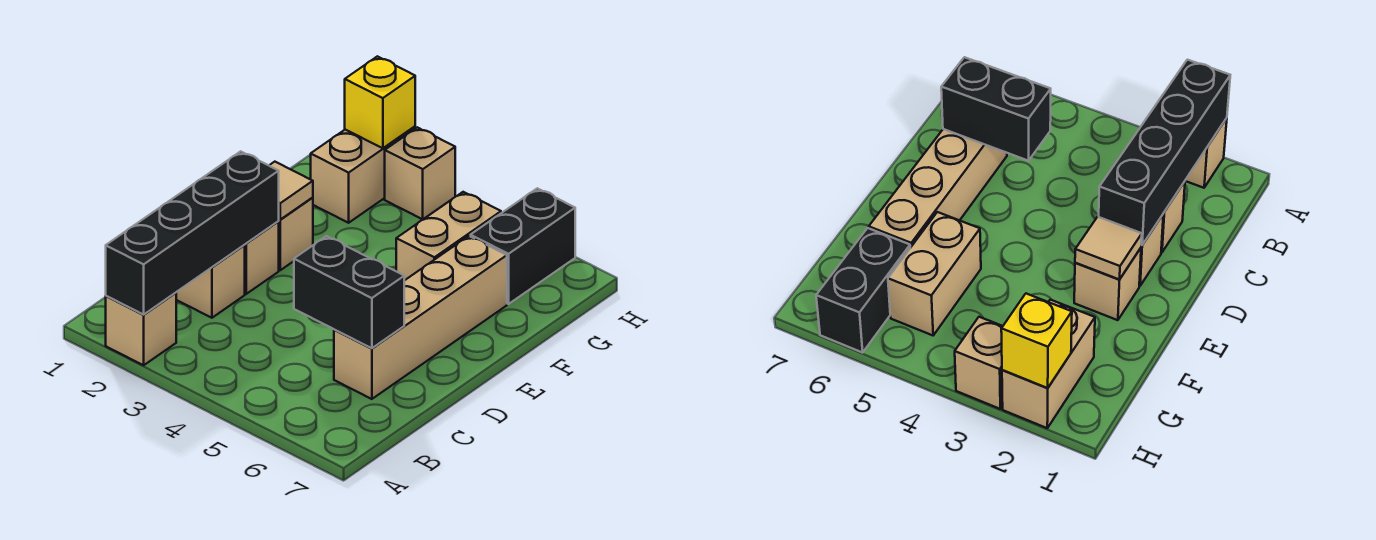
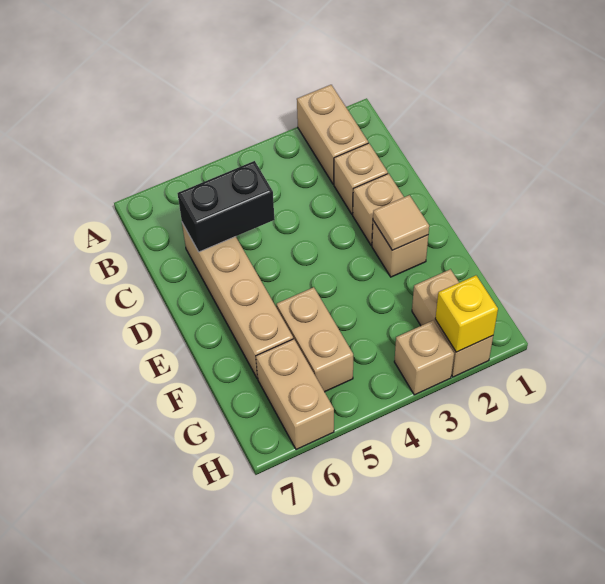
tan 1x1 brick [106,293,176,365] -> tan 1x2 brick [297,85,368,184]
black 1x4 brick [106,151,279,315] -> none
black 1x2 brick [471,188,575,304] -> tan 1x2 brick [256,339,334,450]

